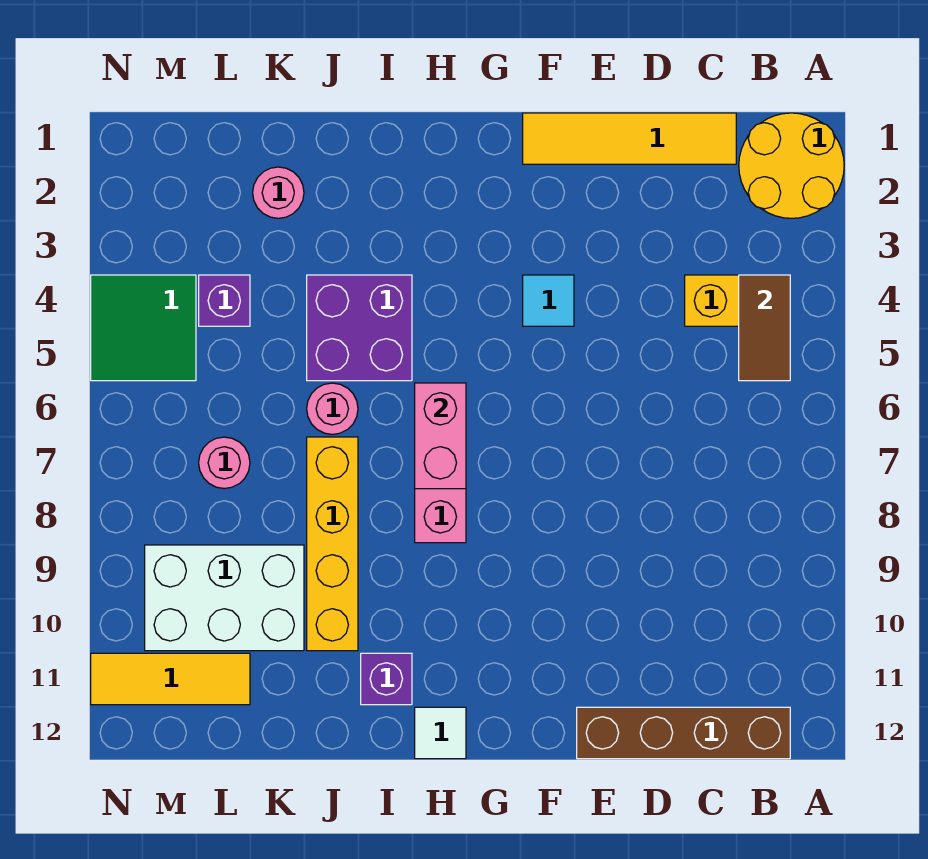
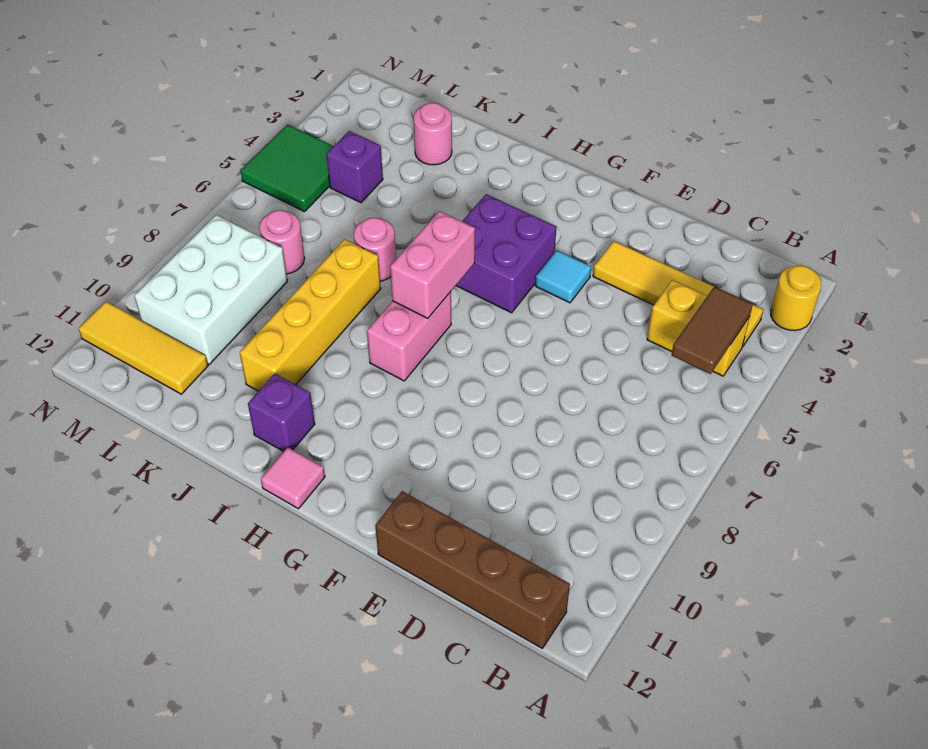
yellow 2x2 round brick [739,113,844,218] -> yellow 1x1 round brick [771,265,821,331]
yellow 1x4 tile [523,113,736,164] -> yellow 1x4 tile moved to [593,241,763,347]
white 1x1 tile [415,707,466,759] -> pink 1x1 tile [261,447,325,509]
purple 2x2 brick [307,275,412,381] -> purple 2x2 brick moved to [456,194,556,313]
white 2x3 brick [145,545,304,651] -> white 2x3 brick turned to [134,215,287,364]

